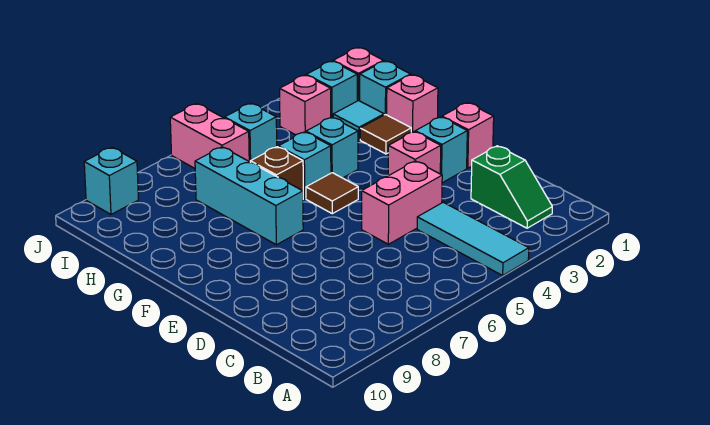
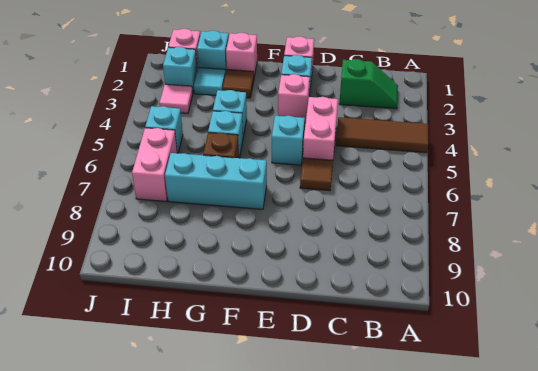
cyan 1x3 tile [417,202,529,275] -> brown 1x3 tile [336,117,428,153]
brown 1x1 tile [306,173,358,214] -> brown 1x1 tile moved to [300,158,333,191]
pink 1x1 brick [280,75,331,135] -> pink 1x1 tile [160,84,193,113]
pink 1x2 brick [170,104,249,168] -> pink 1x2 brick turned to [132,128,177,201]
cyan 1x1 brick [84,147,138,214] -> cyan 1x1 brick moved to [272,116,305,165]

